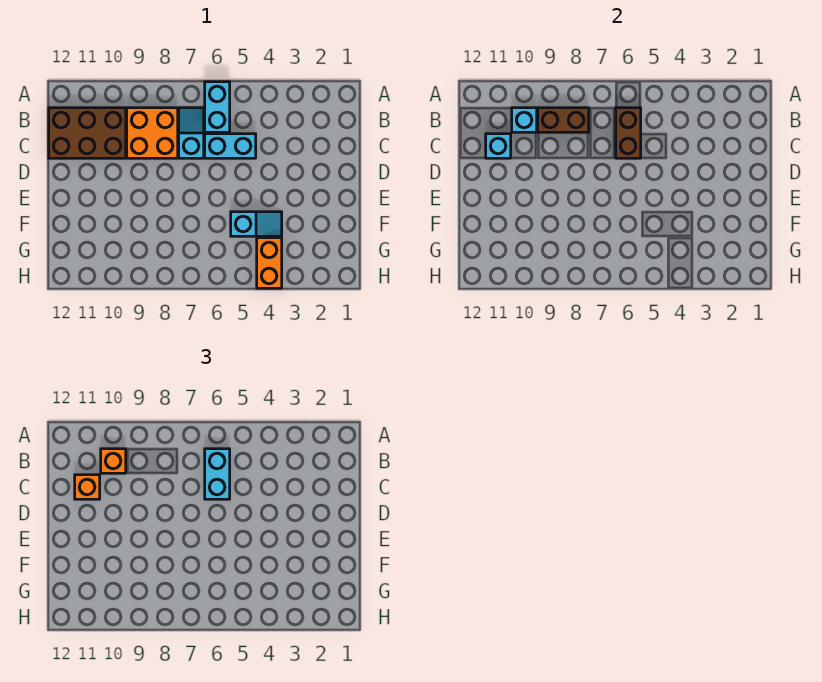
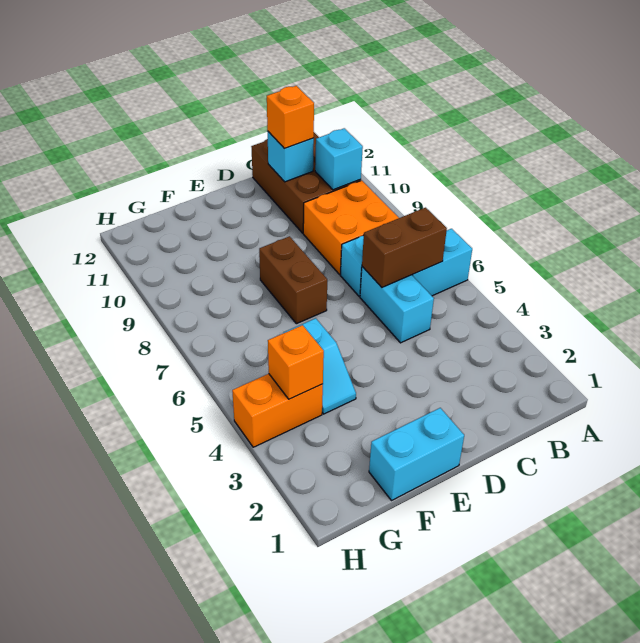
cyan 1x2 brick [205,449,230,499] -> cyan 1x2 brick moved to [369,408,464,500]
brown 1x2 brick [538,108,589,132] -> brown 1x2 brick moved to [259,236,327,324]
orange 1x1 brick [101,449,126,473] -> orange 1x1 brick moved to [268,325,324,399]

